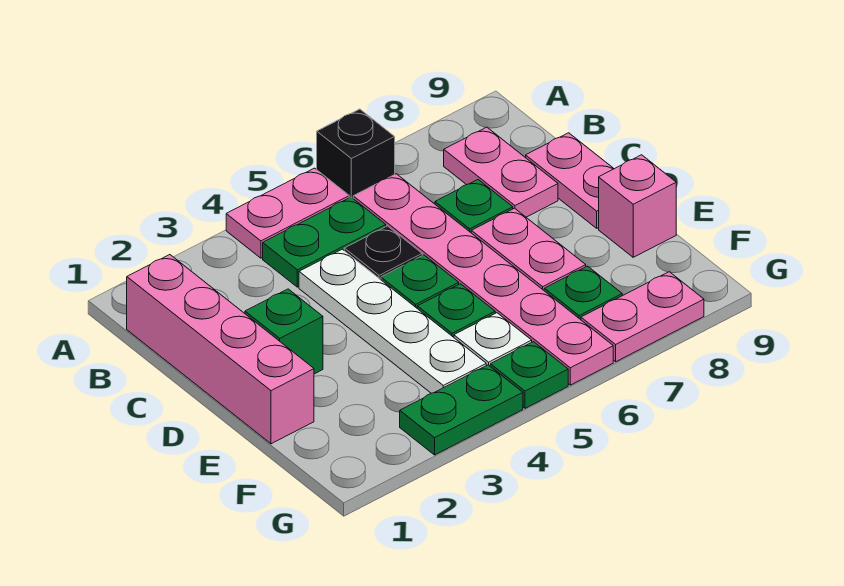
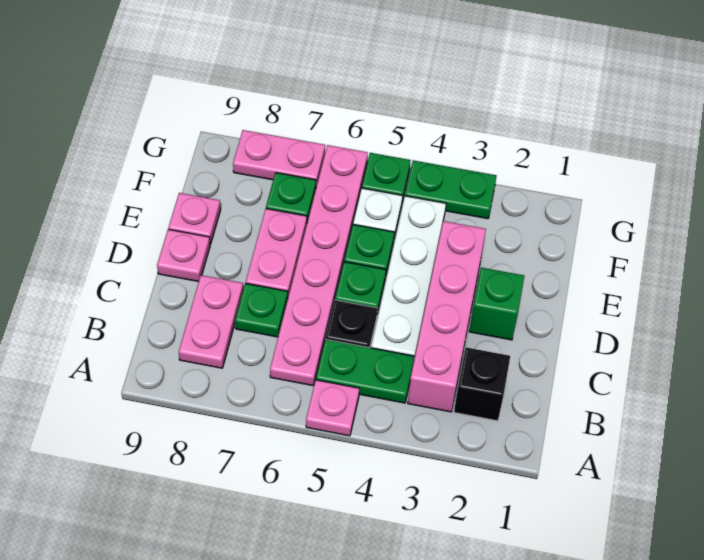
pink 1x2 plate [226,168,349,258] -> pink 1x1 plate [306,380,359,436]
black 1x1 brick [317,109,395,198] -> black 1x1 brick moved to [454,347,510,421]
pink 1x4 brick [127,255,314,444] -> pink 1x4 brick moved to [408,221,486,412]
pink 1x2 plate [526,133,614,228] -> pink 1x1 plate [157,229,210,282]
pink 1x1 brick [599,155,676,257] -> pink 1x1 plate [168,193,221,244]

